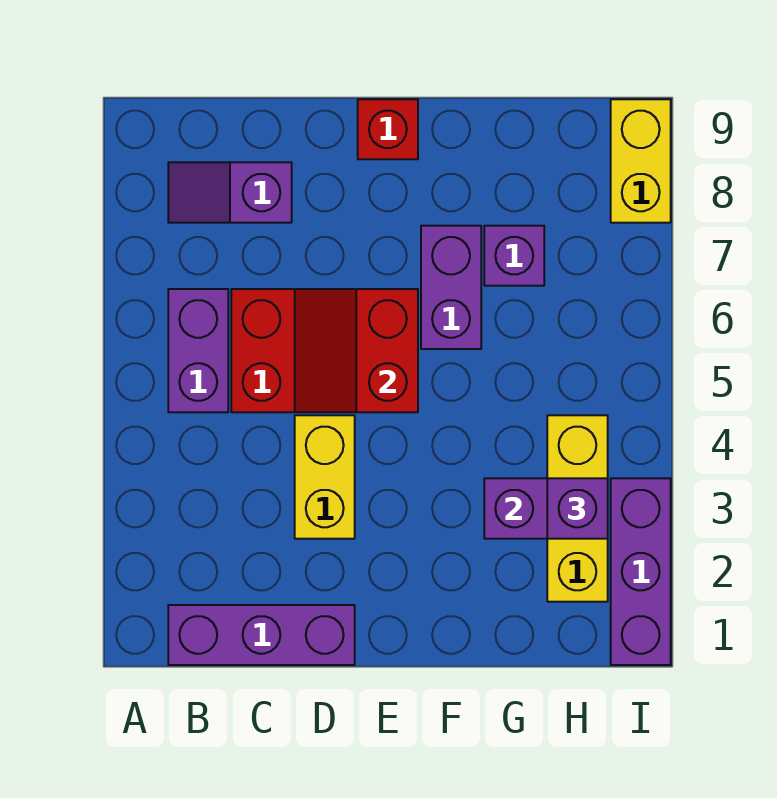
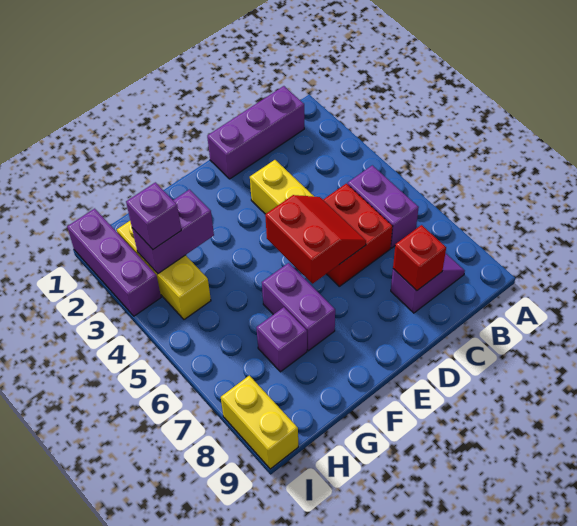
red 1x1 brick [358,99,418,159] -> red 1x1 brick moved to [393,225,446,291]

